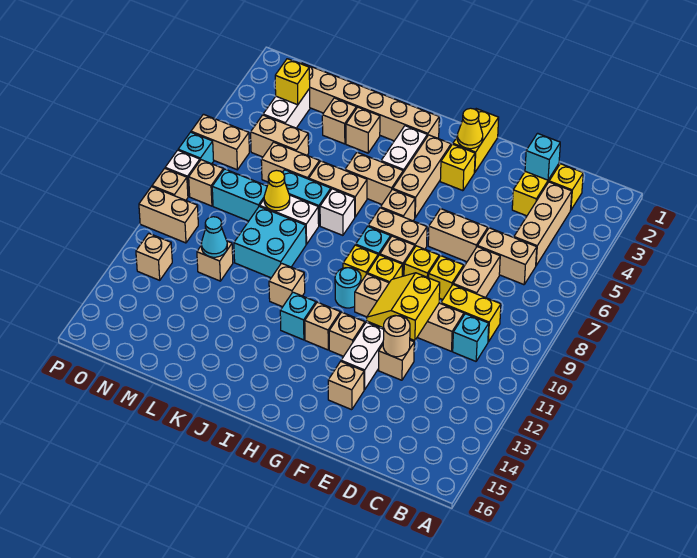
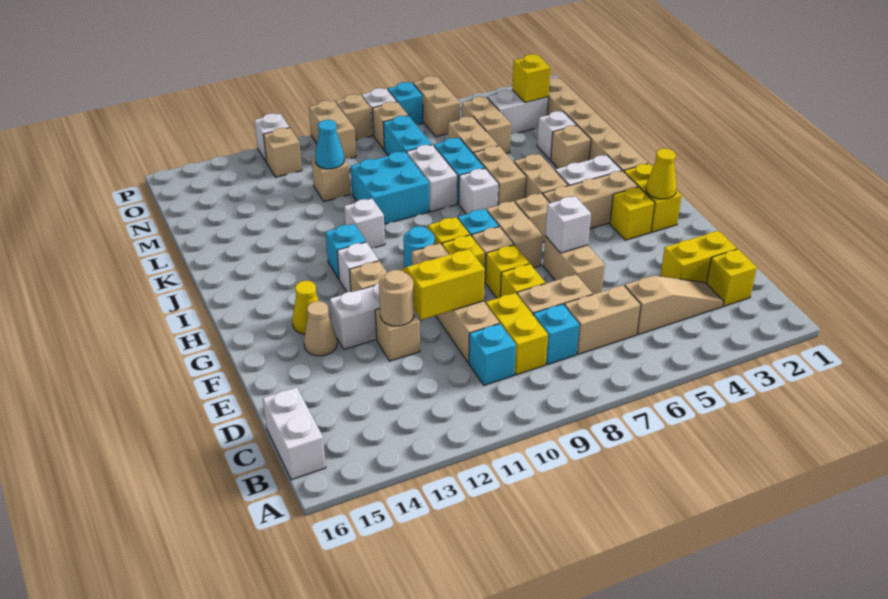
none -> white 1x2 brick [263,387,326,480]
tan 1x3 brick [514,182,572,265] -> tan 1x3 slope [625,275,724,335]
tan 1x2 brick [478,228,537,285] -> tan 1x2 brick turned to [564,285,641,354]
cyan 1x1 brick [525,133,560,180] -> cyan 1x1 brick moved to [533,304,580,364]
none -> white 1x1 brick [545,196,591,253]
tan 1x1 brick [328,361,364,410] -> tan 1x1 cone [304,301,337,356]
yellow 1x2 brick [453,109,499,173] -> yellow 1x2 brick turned to [624,163,682,232]
tan 1x1 brick [305,302,340,350] -> white 1x1 brick [337,242,379,292]
tan 1x1 brick [269,263,305,307] -> white 1x1 brick [344,199,385,249]
tan 1x1 brick [322,98,356,144] -> white 1x1 brick [537,111,576,160]
yellow 1x1 cone [264,170,290,211] -> yellow 1x1 cone moved to [292,281,319,334]
none -> white 1x1 brick [254,113,290,162]

